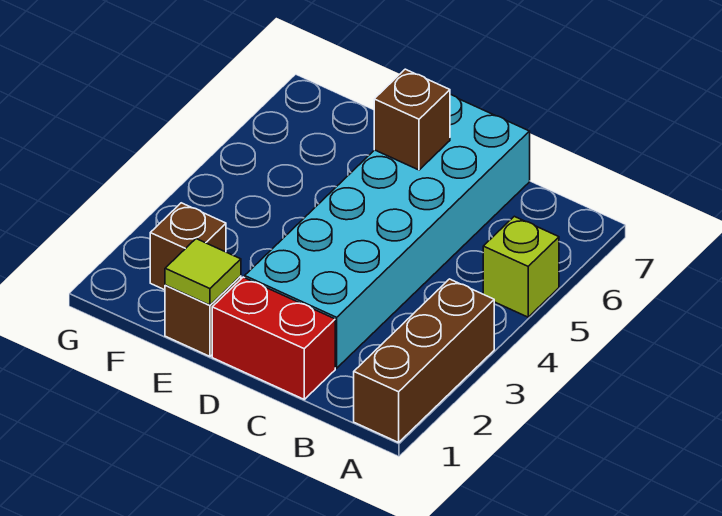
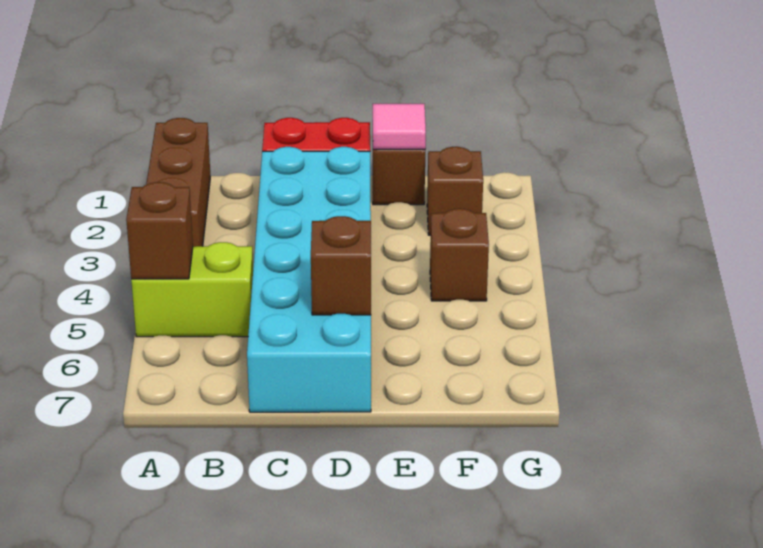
lime 1x1 brick [483,216,559,317] -> lime 1x2 brick [131,242,253,337]
none -> brown 1x1 brick [126,182,193,279]
lime 1x1 tile [165,239,241,305] -> pink 1x1 tile [373,104,426,149]
none -> brown 1x1 brick [430,209,489,301]

